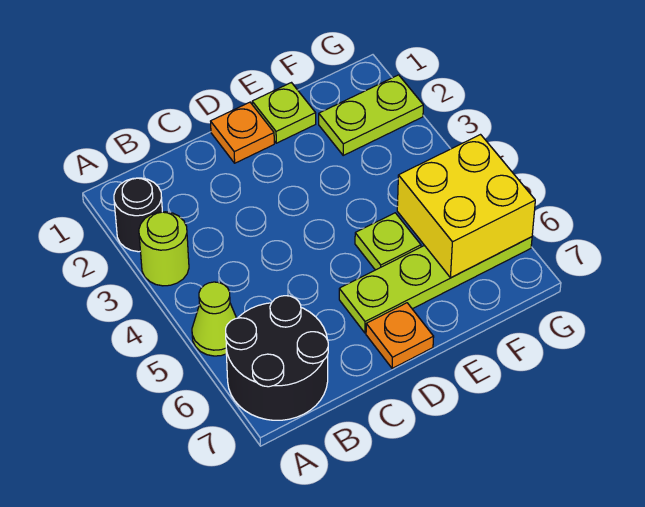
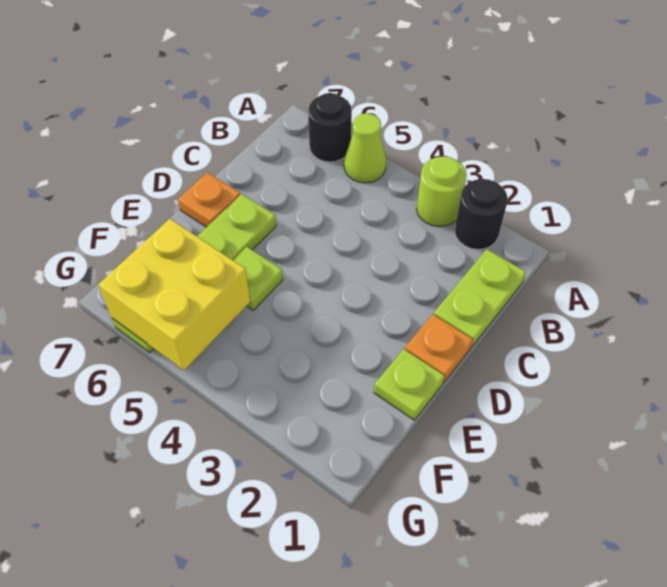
black 2x2 round brick [226,296,328,420] -> black 1x1 round brick [308,93,352,162]
lime 1x2 plate [319,75,423,155] -> lime 1x2 plate moved to [434,249,526,347]

